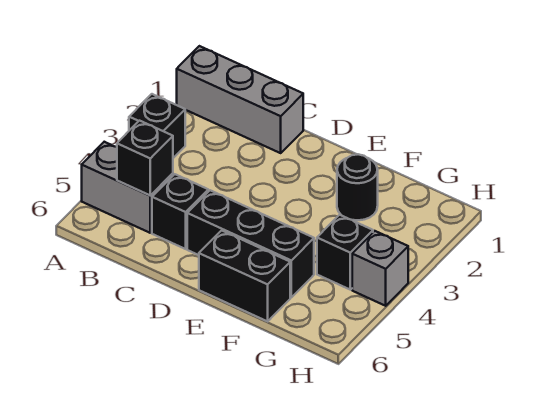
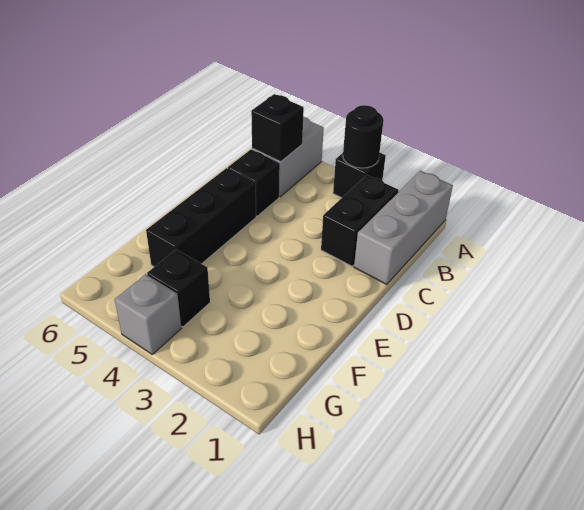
black 1x2 brick [199,230,290,321] -> black 1x2 brick moved to [321,175,399,266]
black 1x1 round brick [337,154,378,220] -> black 1x1 round brick moved to [343,105,384,168]

